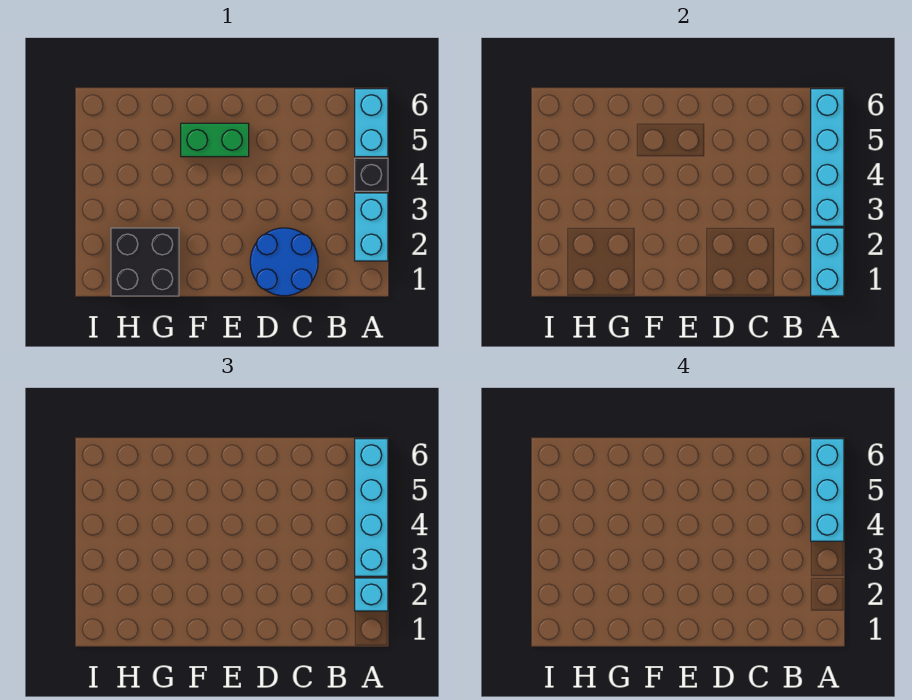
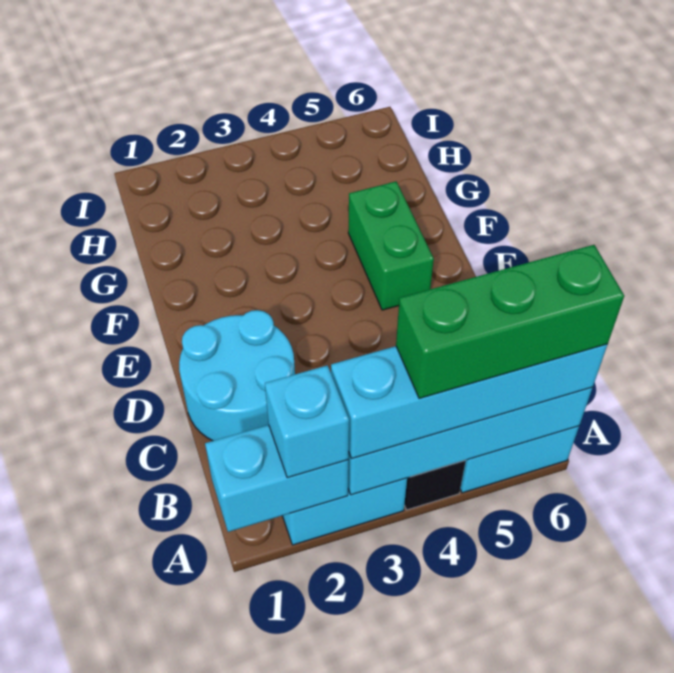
cyan 1x3 brick [811,439,844,541] -> green 1x3 brick [396,245,624,399]
blue 2x2 round brick [250,228,318,296] -> cyan 2x2 round brick [179,310,295,441]
black 2x2 brick [111,228,179,296] -> none

